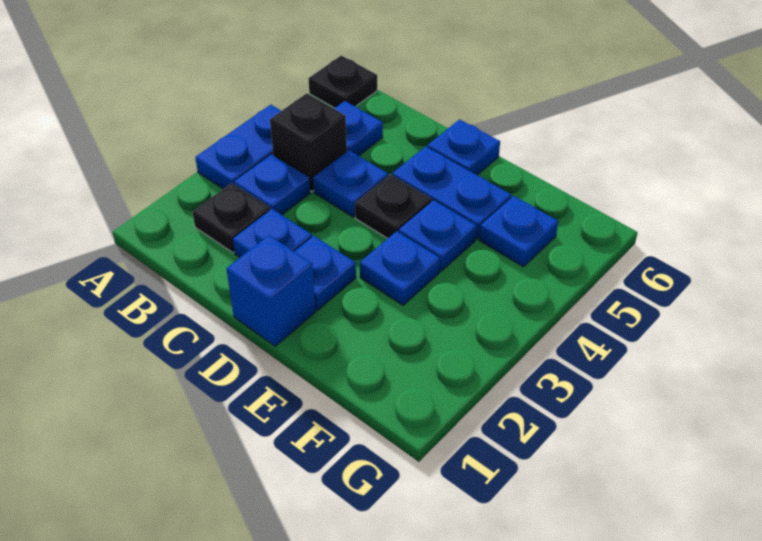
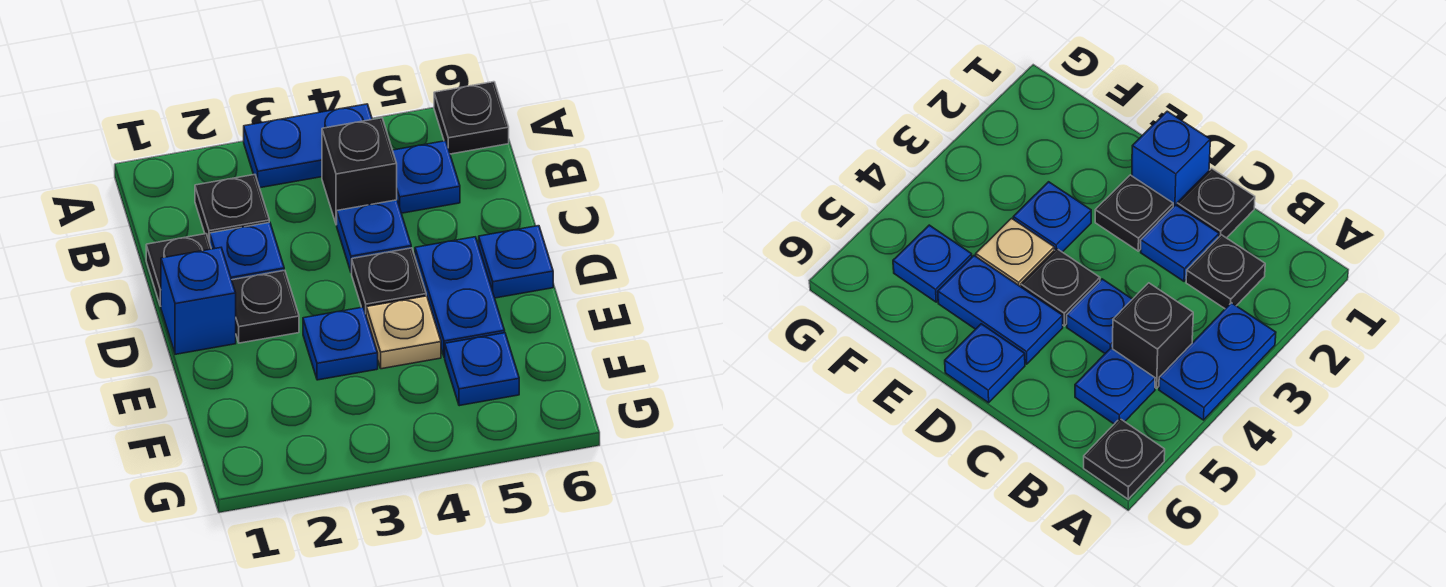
blue 1x1 plate [234,154,310,215] -> none
none -> black 1x1 plate [146,234,211,306]
blue 1x1 plate [294,236,356,310] -> black 1x1 plate [232,270,299,343]
blue 1x1 plate [398,200,477,271] -> tan 1x1 plate [366,296,441,369]

